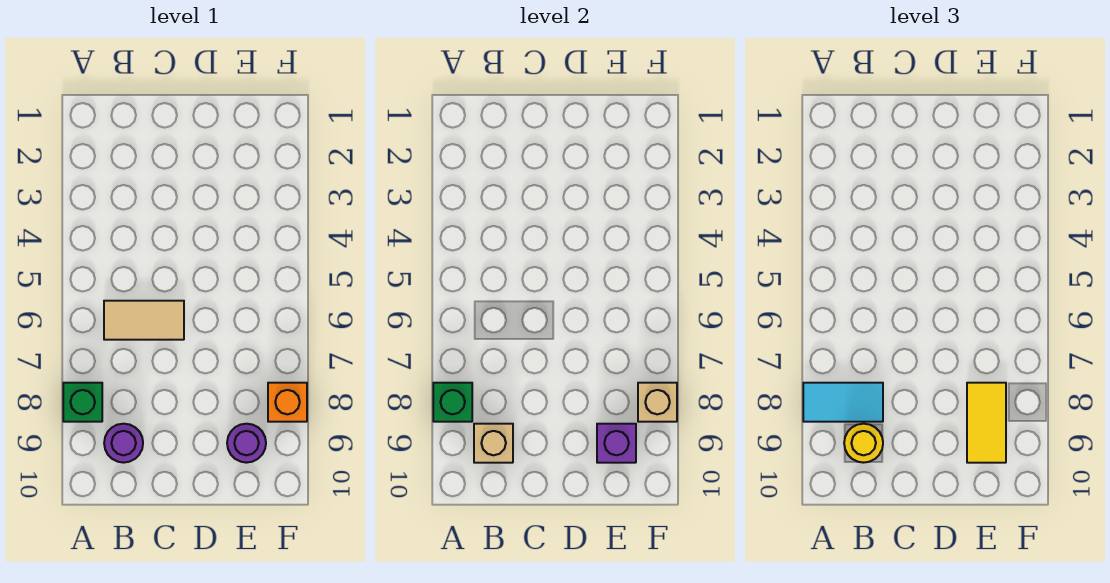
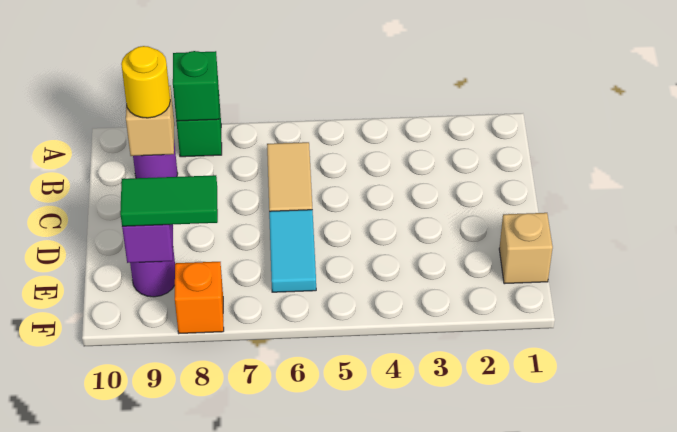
cyan 1x2 tile [803,383,883,422] -> cyan 1x2 tile moved to [269,210,316,292]
yellow 1x2 tile [967,383,1006,463] -> green 1x2 tile [120,175,218,226]
tan 1x1 brick [638,383,677,422] -> tan 1x1 brick moved to [499,213,553,284]

